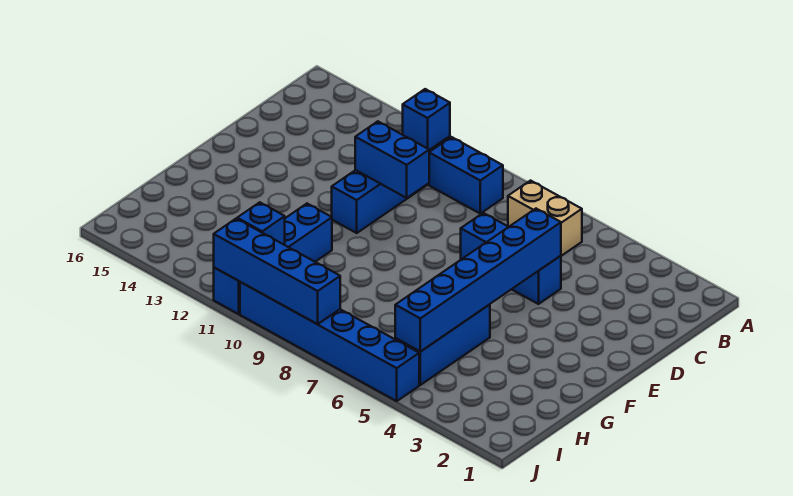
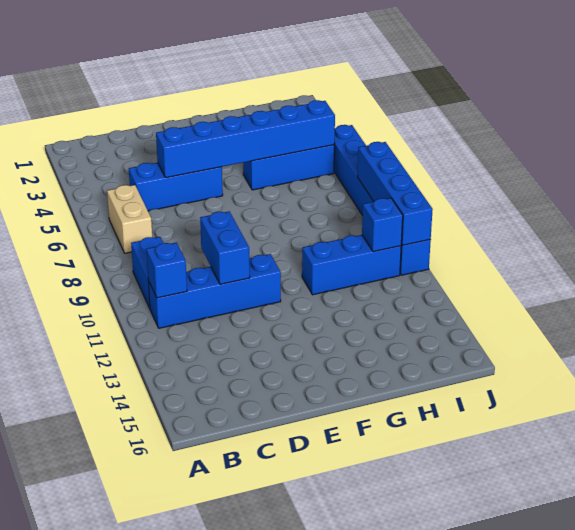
blue 1x3 brick [461,213,561,304] -> blue 1x3 brick turned to [129,163,223,211]

